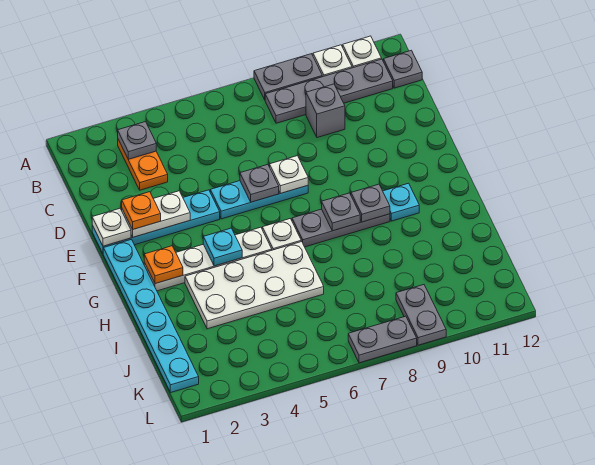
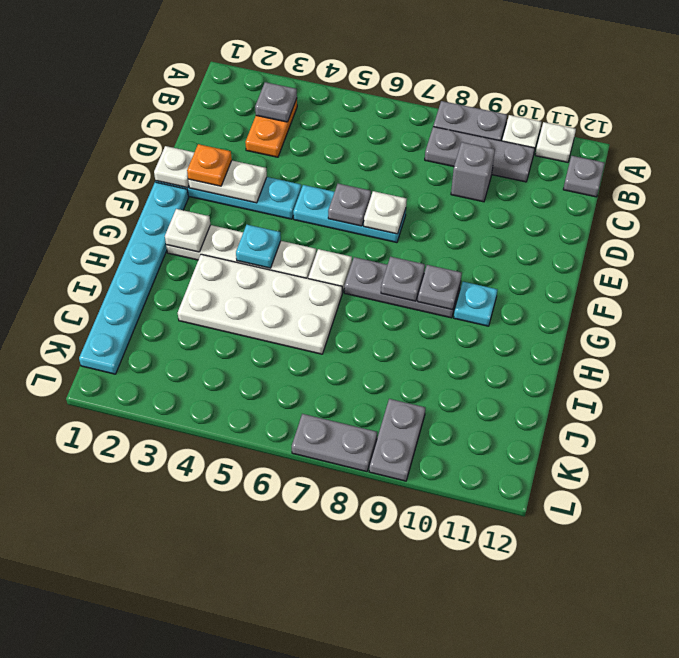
grey 1x4 plate [265,59,393,123] -> grey 1x3 plate [425,127,535,182]
orange 1x1 plate [144,246,183,284] -> white 1x1 plate [165,209,210,252]

